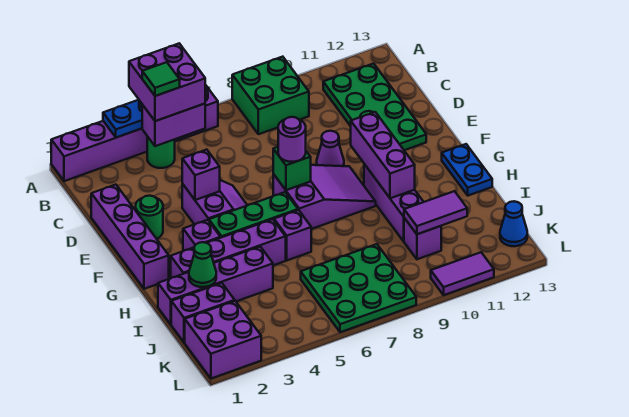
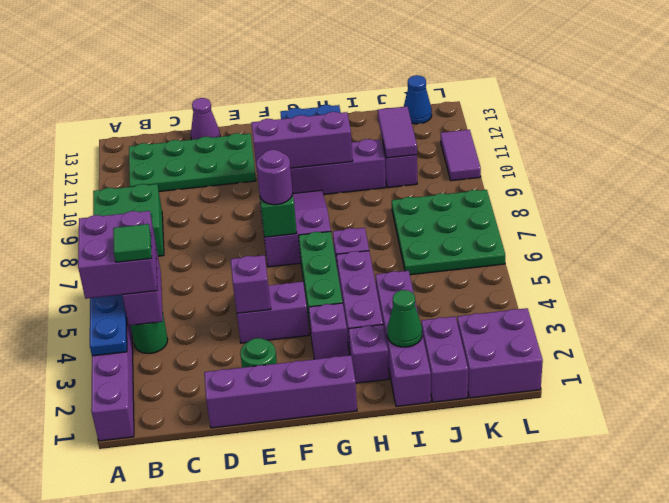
purple 1x1 cone [317,131,344,166] -> purple 1x1 cone moved to [191,98,220,140]

